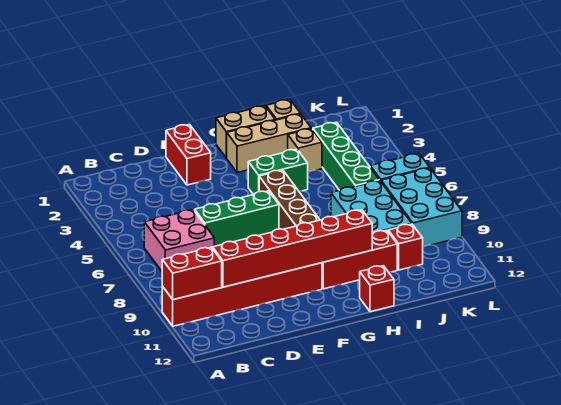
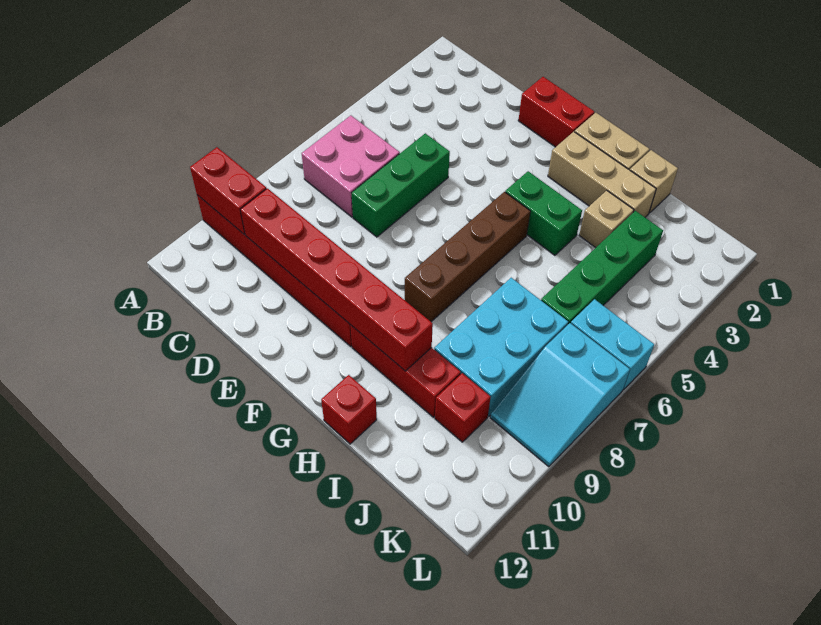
green 1x3 brick [195,191,279,246] -> green 1x3 brick turned to [352,133,450,237]
red 1x2 brick [166,125,211,185] -> red 1x2 brick turned to [518,77,594,147]
cyan 2x3 brick [381,168,462,247] -> cyan 2x3 slope [490,323,630,467]

